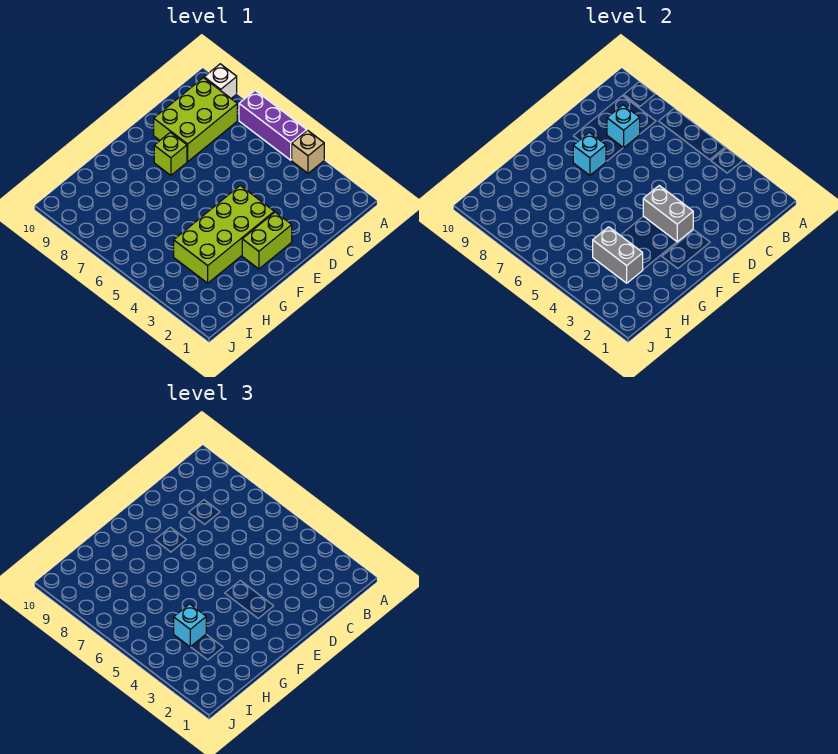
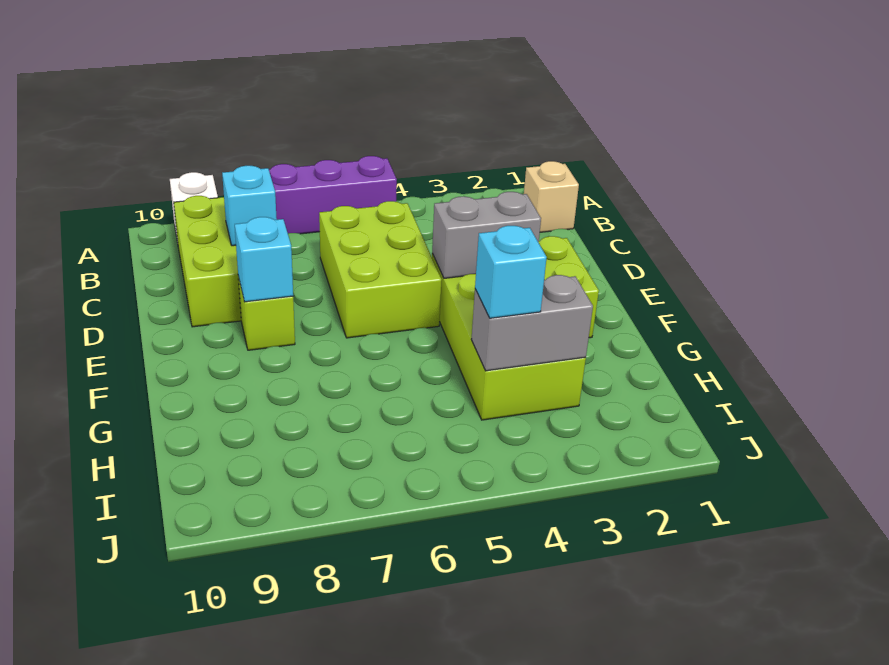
tan 1x1 brick [292,130,324,173] -> tan 1x1 brick moved to [524,161,579,232]
none -> lime 2x3 brick [319,201,442,338]

